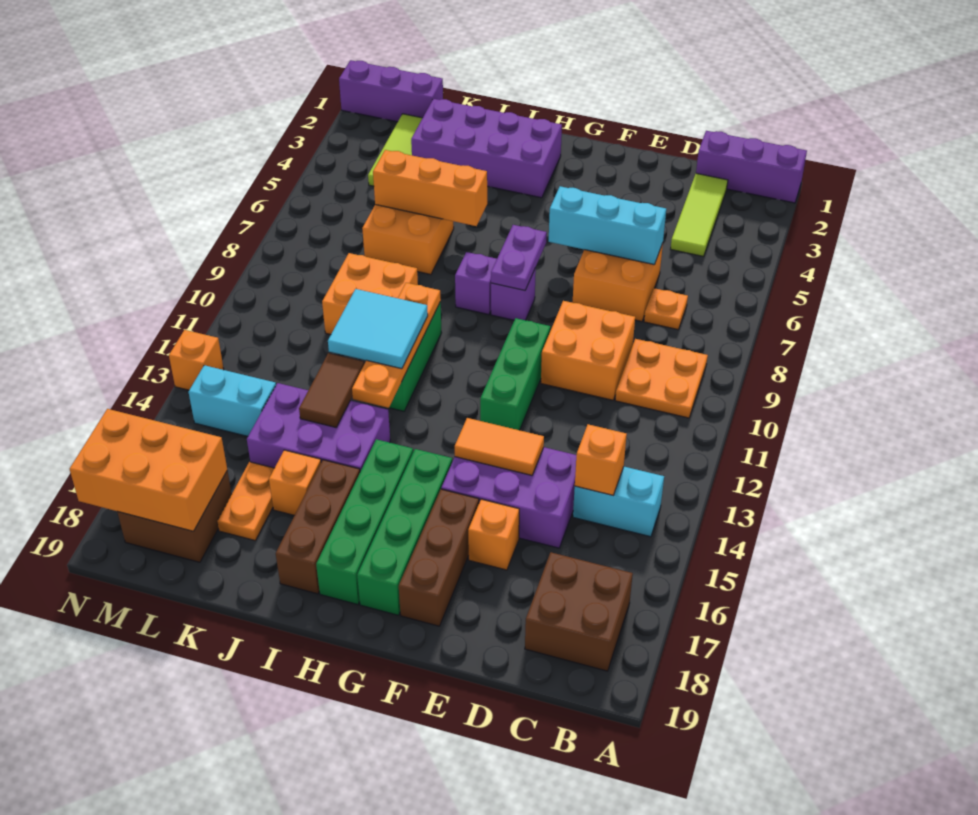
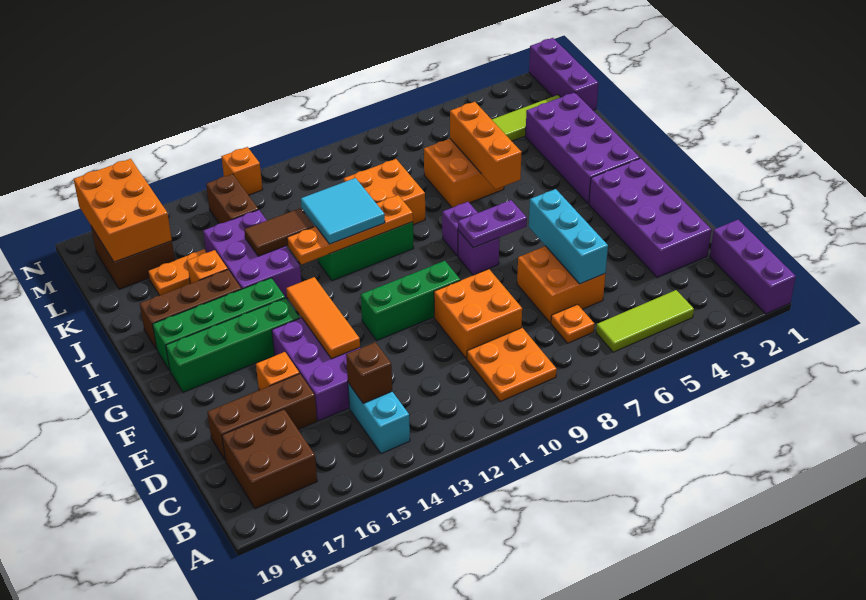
lime 1x3 tile [671,173,728,256] -> lime 1x3 tile moved to [596,290,694,352]
orange 1x1 brick [575,424,627,495] -> brown 1x1 brick [346,342,392,403]
none -> purple 2x4 brick [589,158,711,277]
orange 1x2 tile [455,418,544,475] -> orange 1x3 tile [286,277,360,359]
brown 1x3 brick [399,489,479,626] -> brown 1x3 brick moved to [207,374,317,460]
cyan 1x2 brick [189,365,276,436] -> brown 1x2 brick [206,174,258,224]

